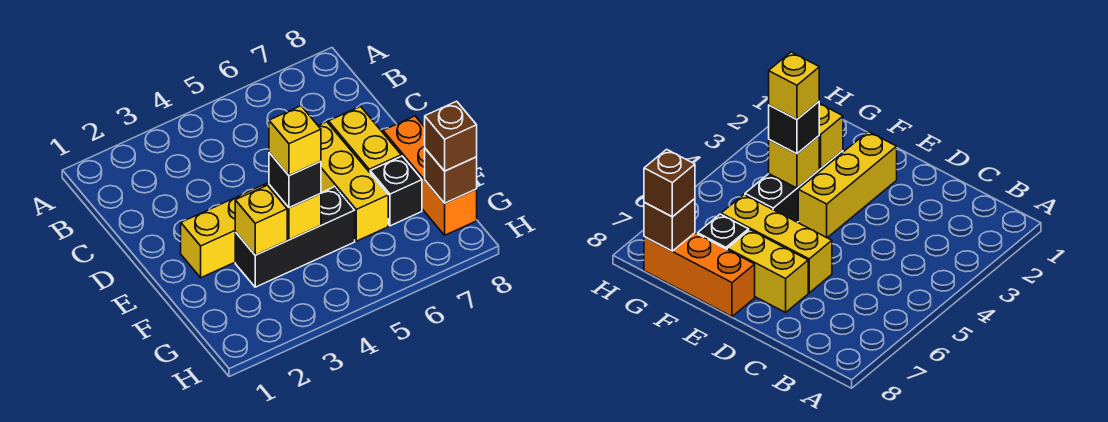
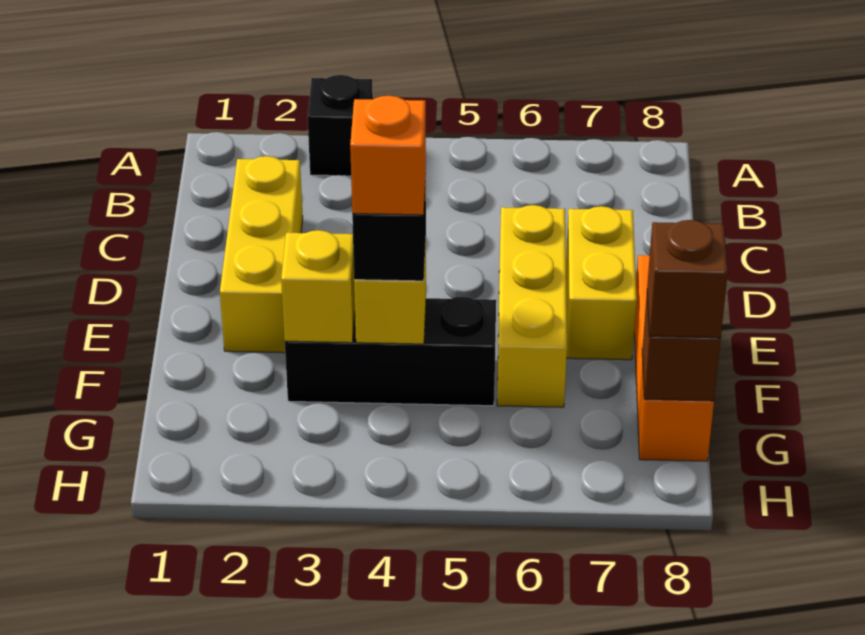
yellow 1x3 brick [181,183,269,278] -> yellow 1x3 brick turned to [220,156,303,353]
yellow 1x1 brick [269,106,321,176] -> orange 1x1 brick [350,96,426,215]
black 1x1 brick [370,156,422,226] -> black 1x1 brick moved to [308,75,373,176]

